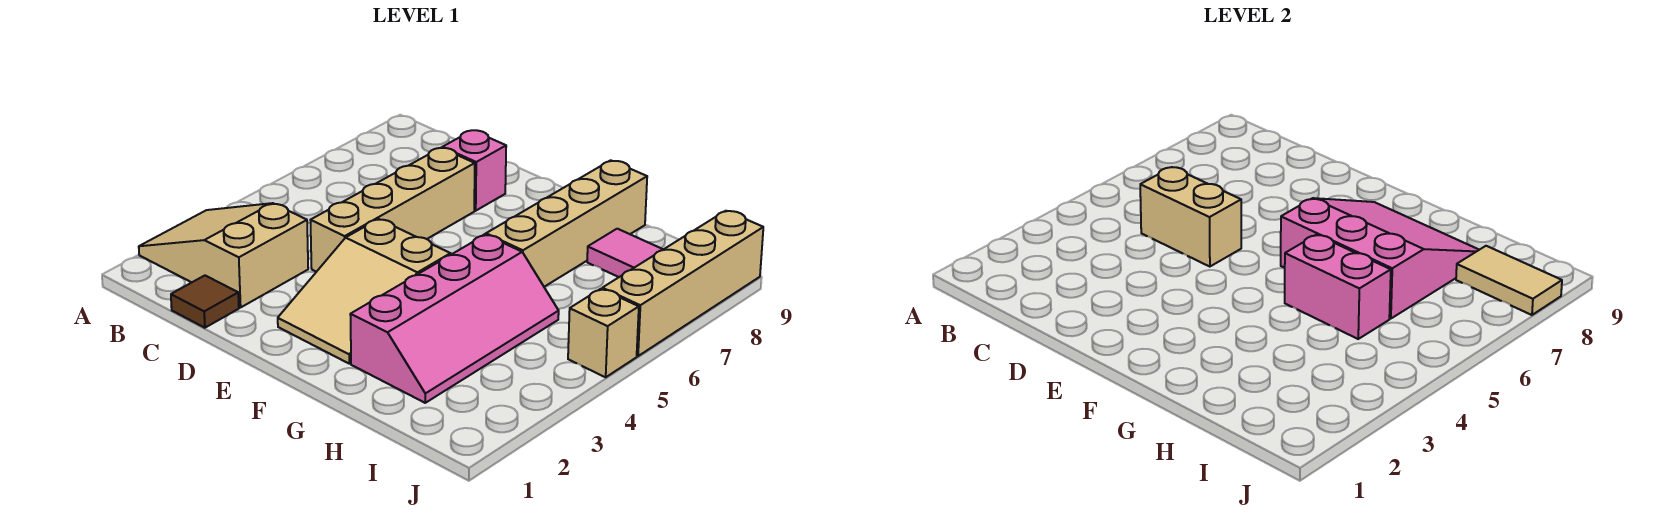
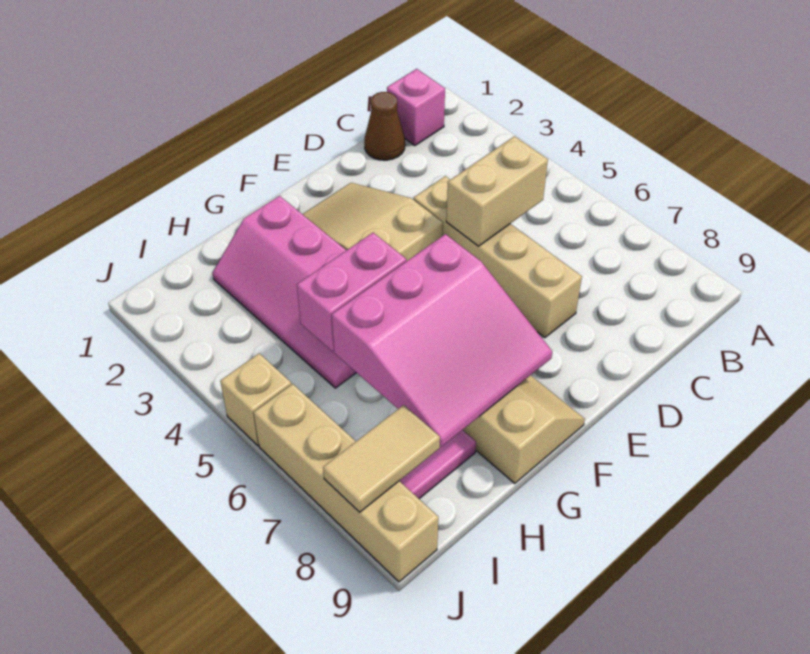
tan 2x3 slope [139,203,308,308] -> none
brown 1x1 tile [171,276,239,328] -> brown 1x1 cone [364,92,405,160]
pink 1x1 brick [442,130,506,211] -> pink 1x1 brick moved to [387,69,445,146]

